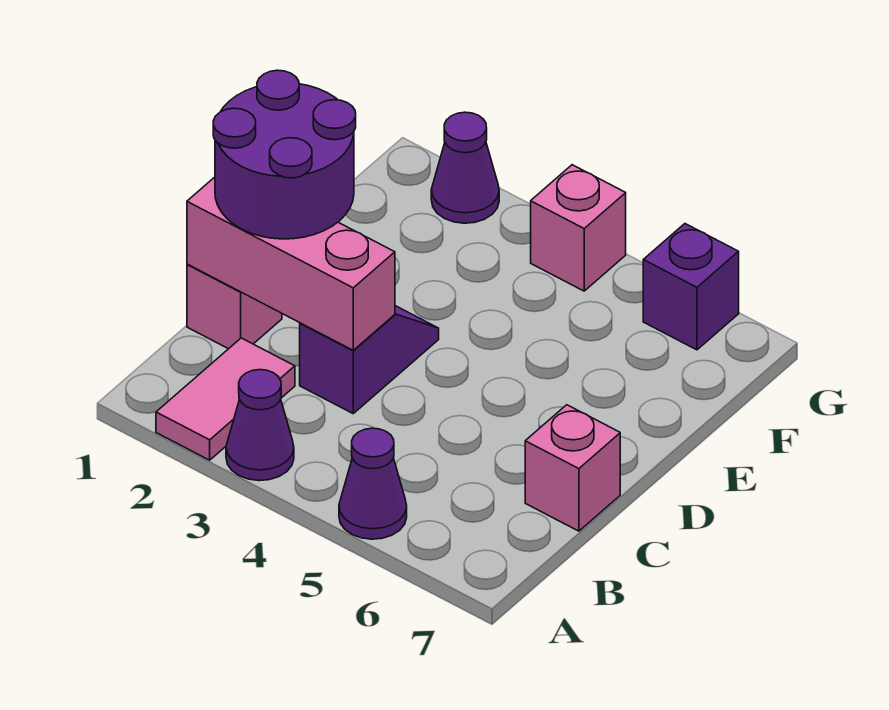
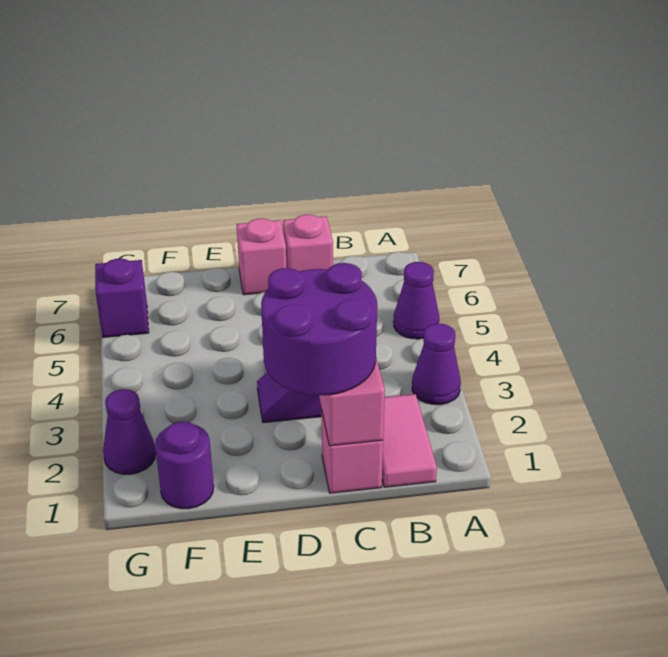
pink 1x2 tile [156,338,295,460] -> pink 1x2 tile turned to [382,394,437,487]
none -> purple 1x1 round brick [155,422,214,509]
pink 1x1 brick [531,165,626,291] -> pink 1x1 brick moved to [236,219,287,295]

